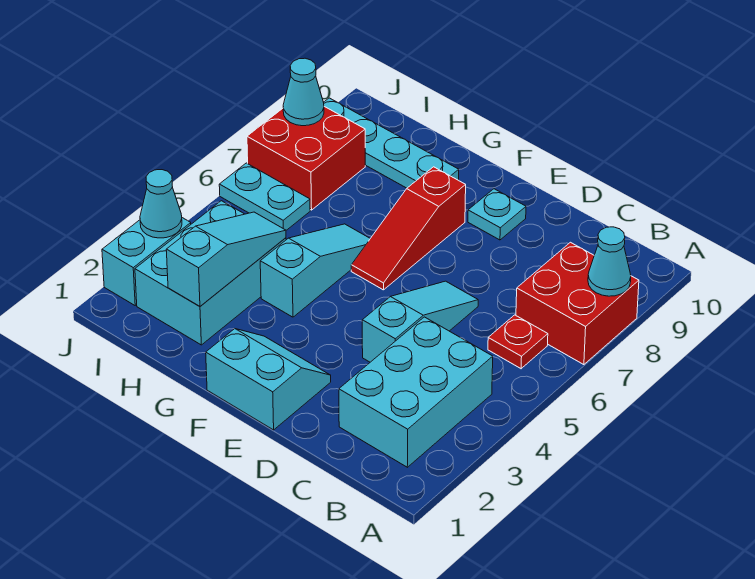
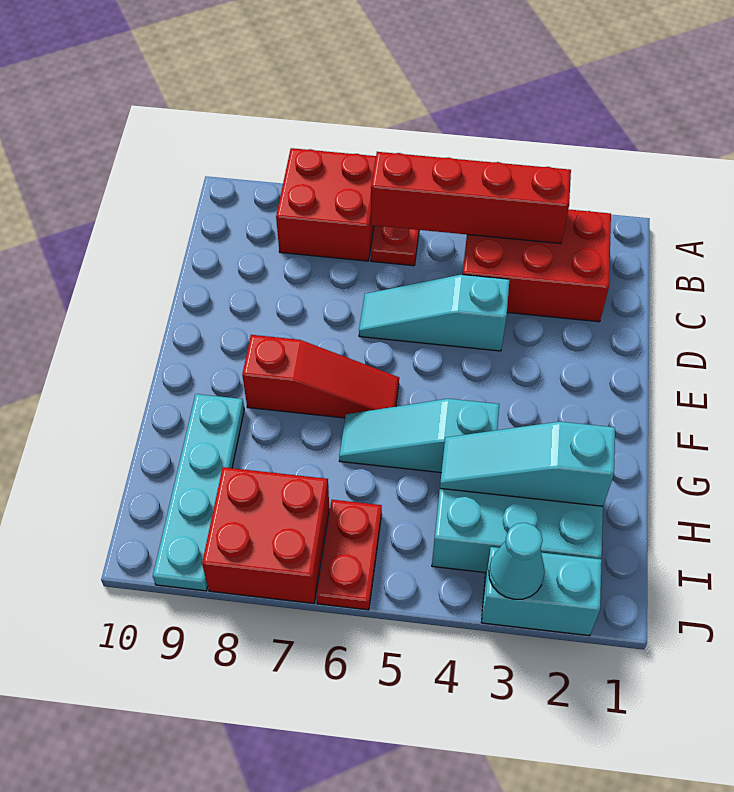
cyan 1x1 cone [588,227,631,296] -> none
cyan 2x3 brick [339,317,493,467] -> red 2x3 brick [463,209,611,322]
none -> red 1x4 brick [371,152,571,244]
cyan 2x2 slope [206,329,331,430] -> none
cyan 1x1 plate [468,189,526,240] -> none
cyan 1x2 plate [219,163,310,230] -> red 1x2 plate [316,500,382,610]
cyan 1x1 cone [283,58,324,126] -> none

